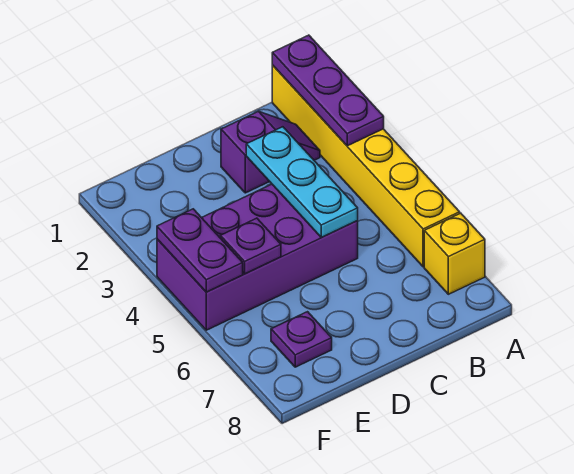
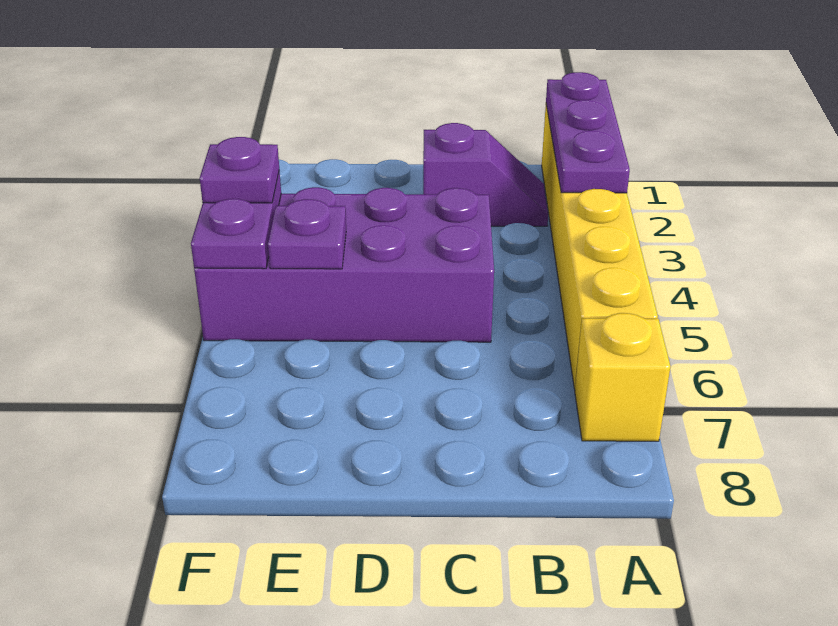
cyan 1x3 plate [246,127,358,237] -> none
purple 1x1 plate [271,312,332,367] -> purple 1x1 plate moved to [200,137,279,203]

